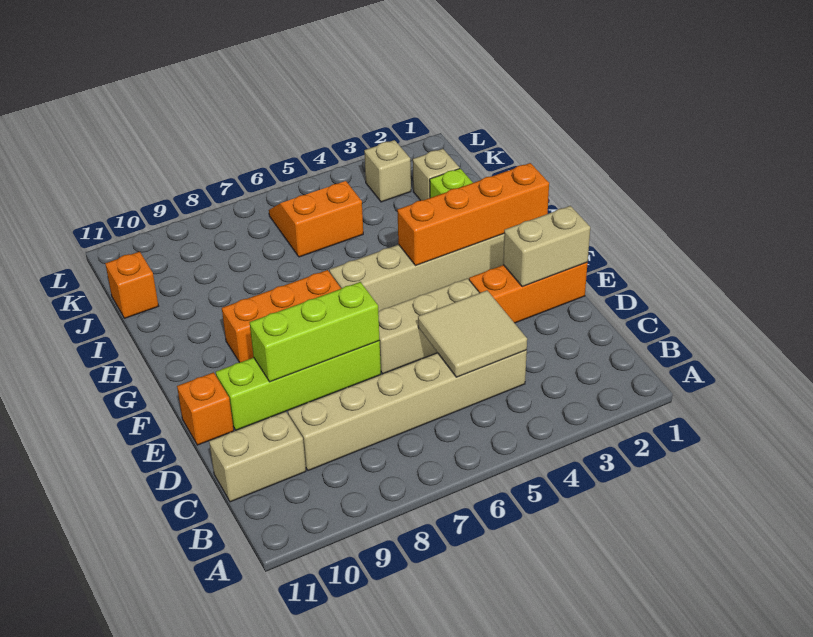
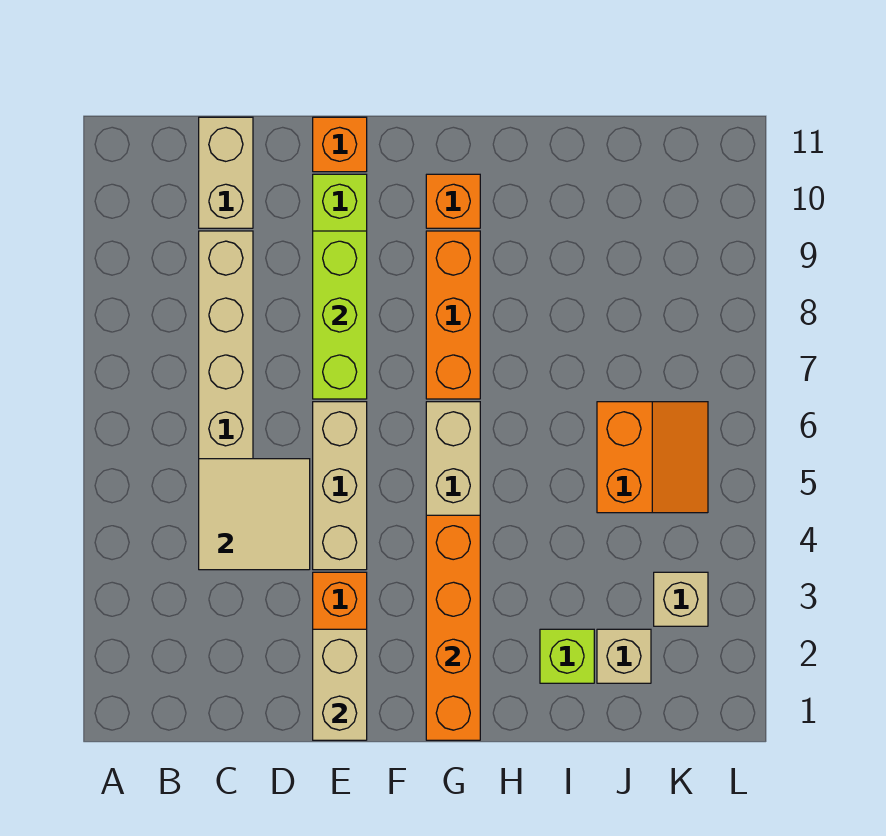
orange 1x1 brick [105,252,158,318] -> orange 1x1 brick moved to [426,174,480,228]

